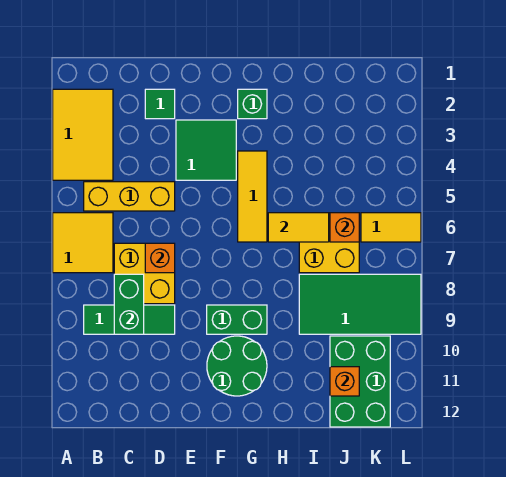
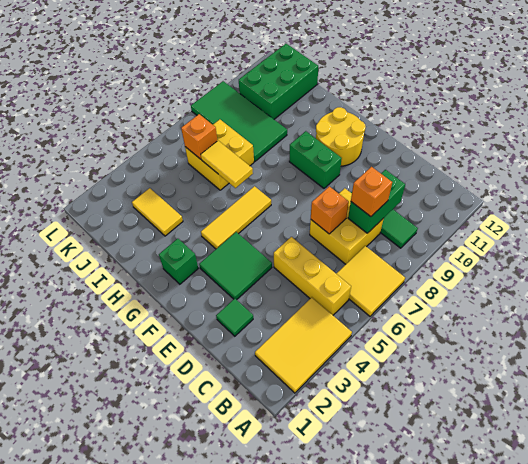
green 2x2 round brick [207,336,267,396] -> yellow 2x2 round brick [316,107,366,166]
orange 1x1 brick [330,367,359,396] -> orange 1x1 brick moved to [351,167,392,217]
yellow 1x2 tile [361,213,421,242] -> yellow 1x2 tile moved to [132,188,183,236]

